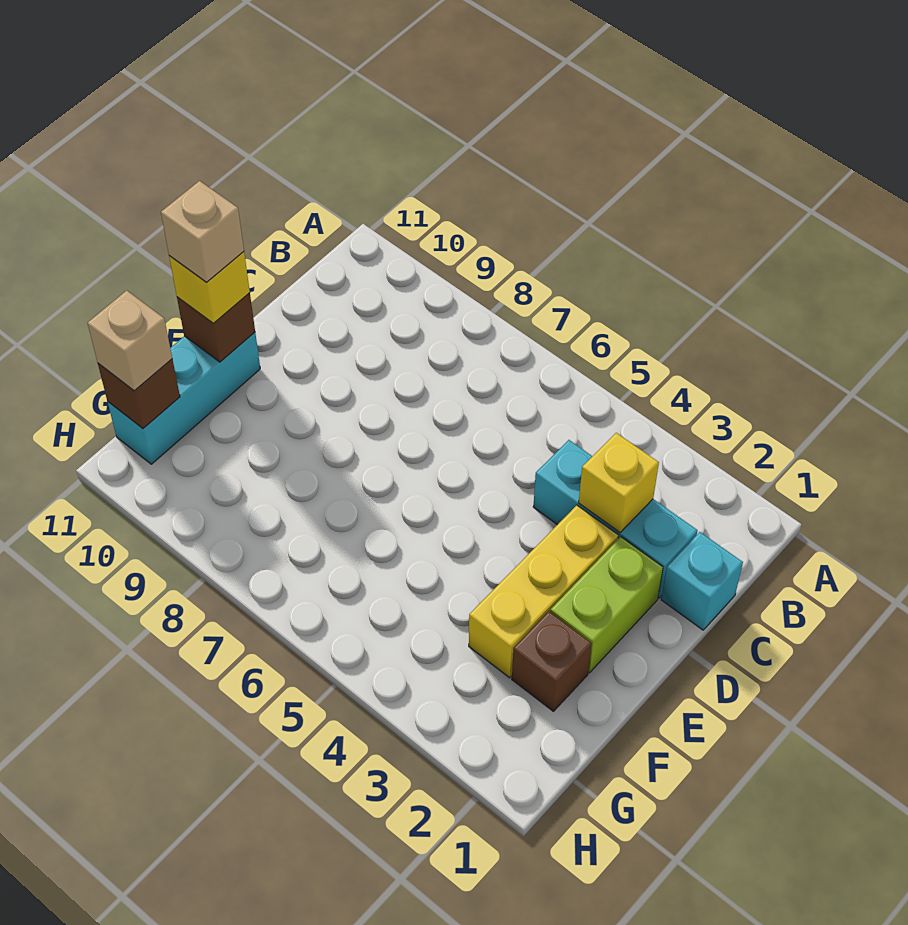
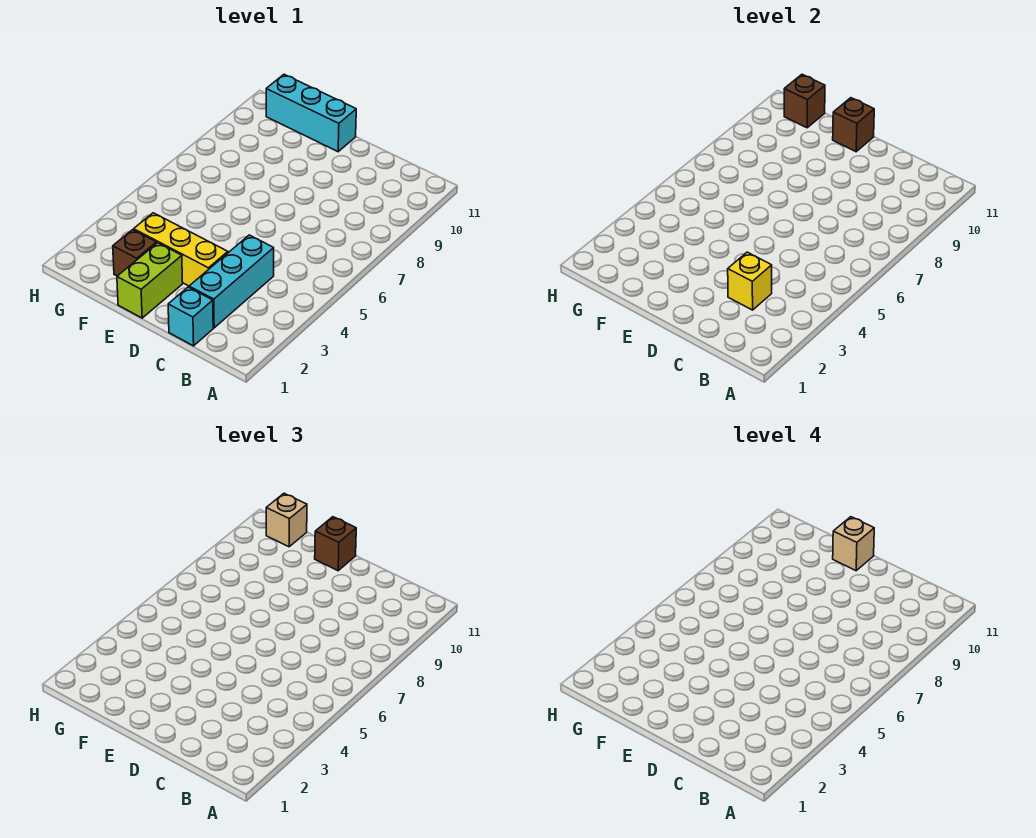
lime 1x2 brick [550,537,663,673] -> lime 1x2 brick turned to [117,243,183,318]
yellow 1x1 brick [169,252,250,323] -> brown 1x1 brick [315,517,356,571]

